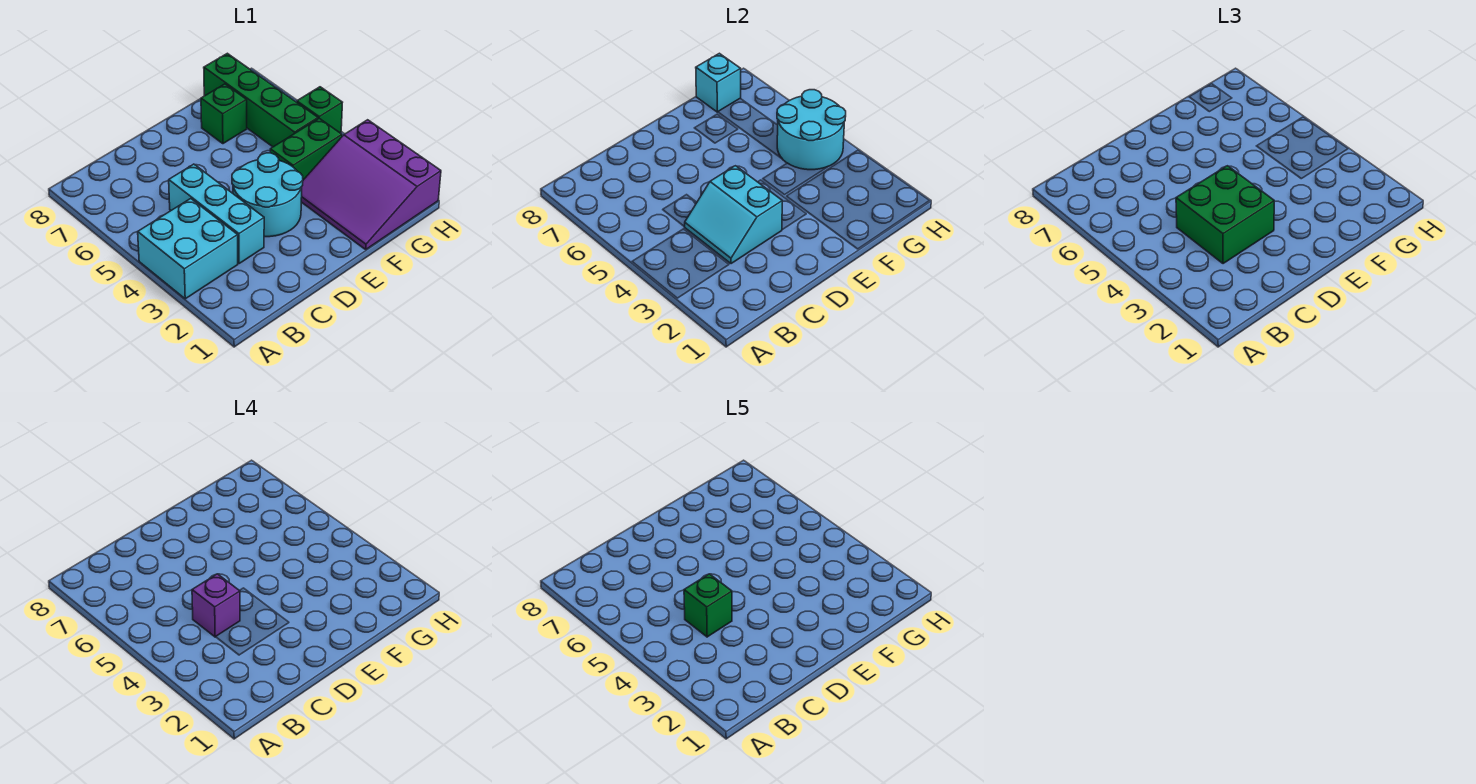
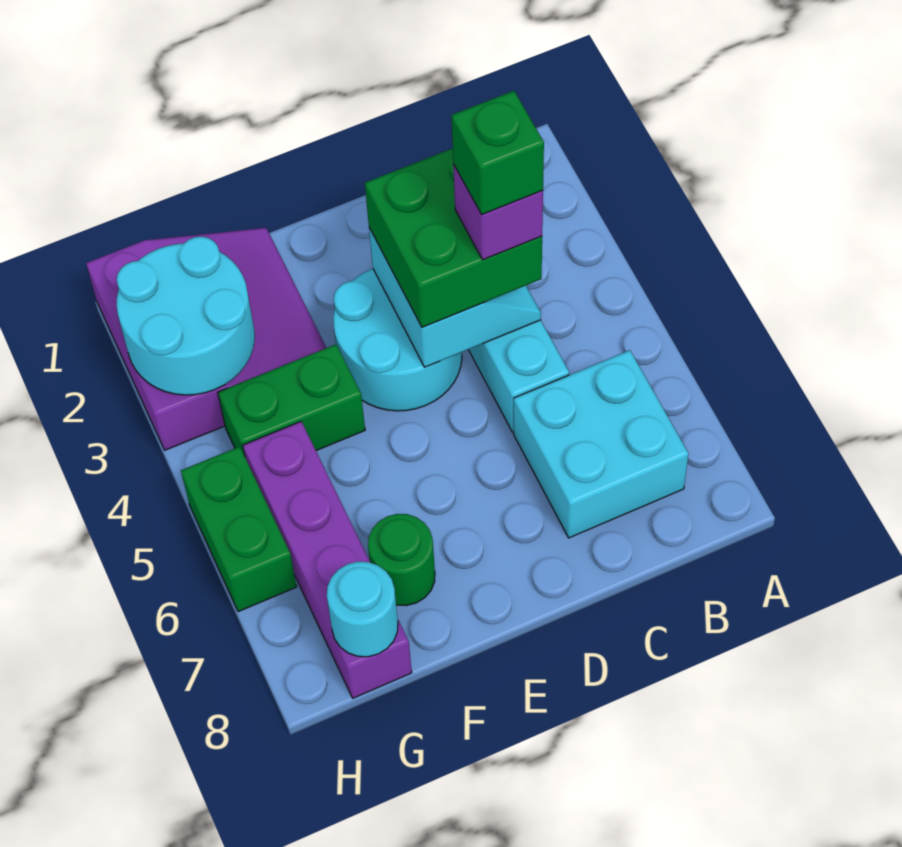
cyan 2x2 brick [138,199,238,299] -> cyan 2x2 brick moved to [514,350,689,538]
green 1x1 brick [201,84,247,144] -> green 1x1 round brick [368,514,435,606]
cyan 2x2 round brick [777,90,846,170] -> cyan 2x2 round brick moved to [117,237,255,395]
green 1x4 brick [204,53,318,147] -> purple 1x4 brick [243,422,412,698]
cyan 1x1 brick [696,53,741,112] -> cyan 1x1 round brick [327,562,398,657]
green 1x1 brick [297,87,342,133] -> green 1x2 brick [181,446,297,612]

